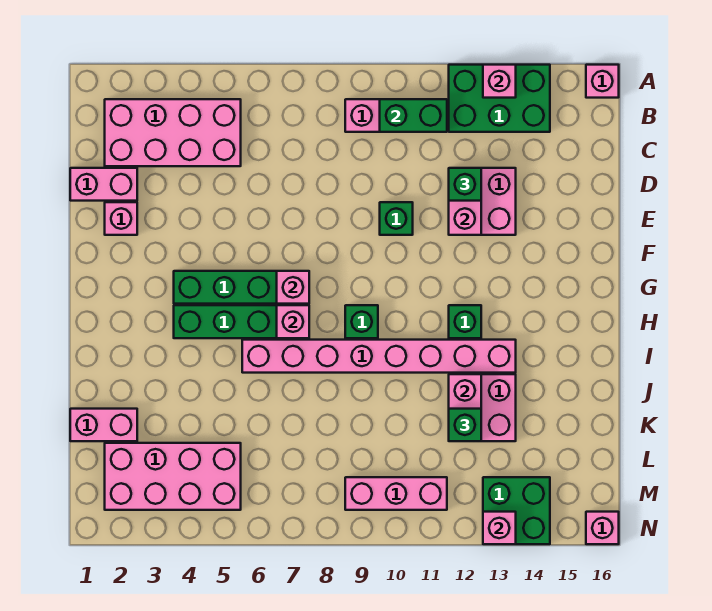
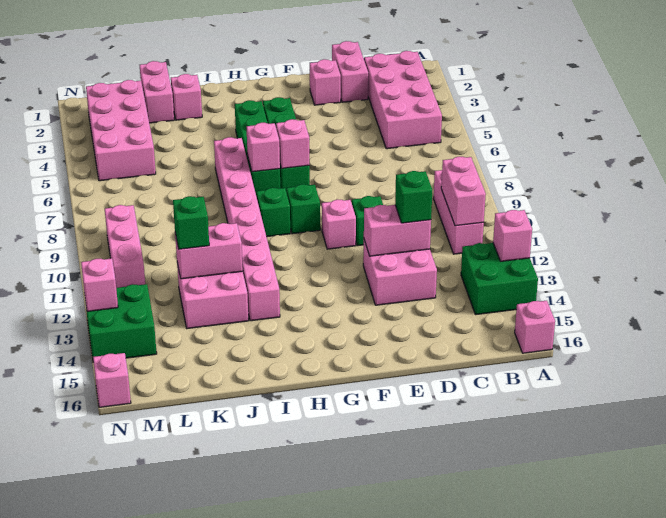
green 2x3 brick [449,65,550,132] -> green 2x2 brick [461,243,538,315]
green 1x2 brick [380,99,447,132] -> pink 1x2 brick [441,157,486,226]
none -> pink 1x1 brick [322,199,356,249]
green 1x1 brick [449,305,481,338] -> green 1x1 brick moved to [287,184,320,234]
none -> pink 1x1 brick [171,74,202,120]

